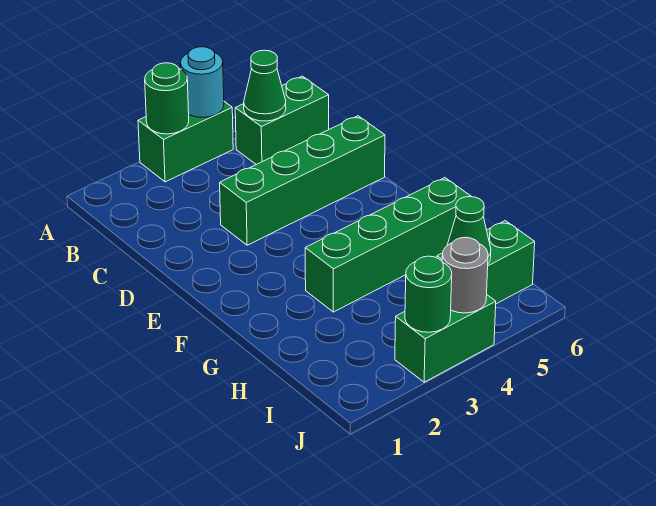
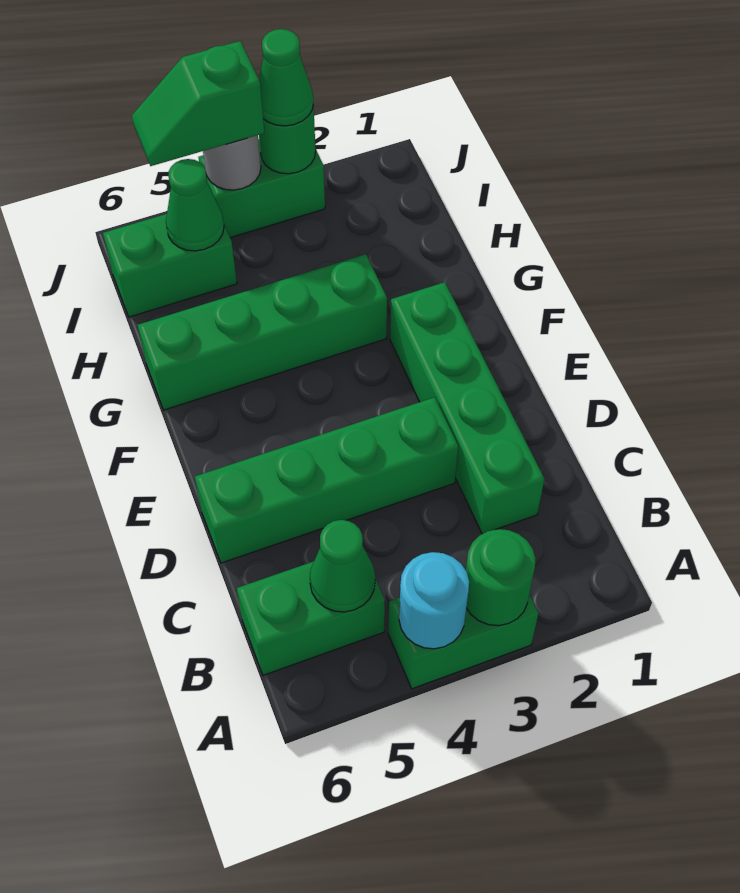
none -> green 1x4 brick [390,282,544,534]
none -> green 1x1 cone [259,29,313,126]
none -> green 1x2 slope [132,41,264,166]

